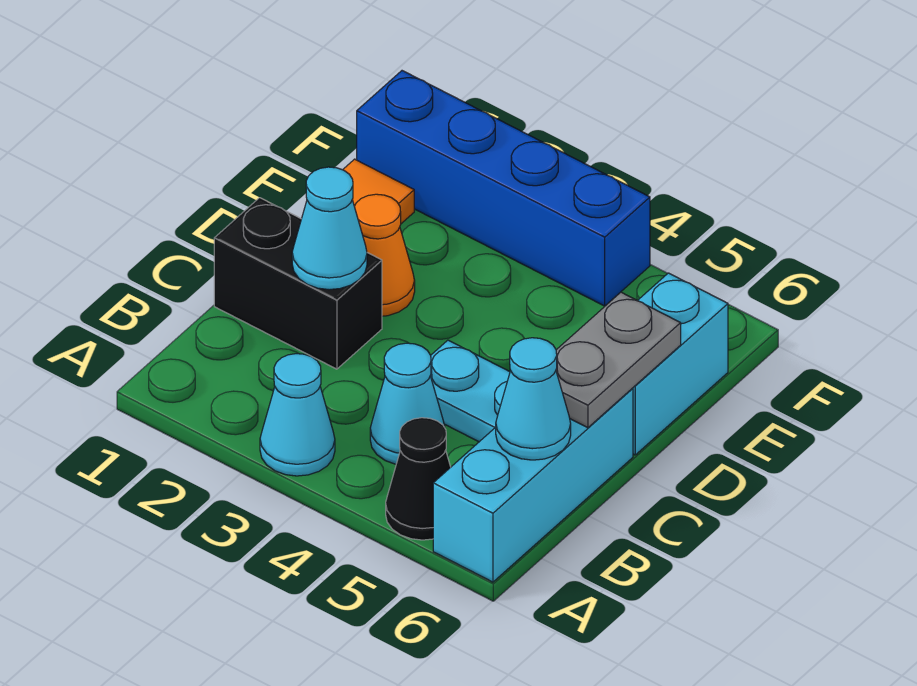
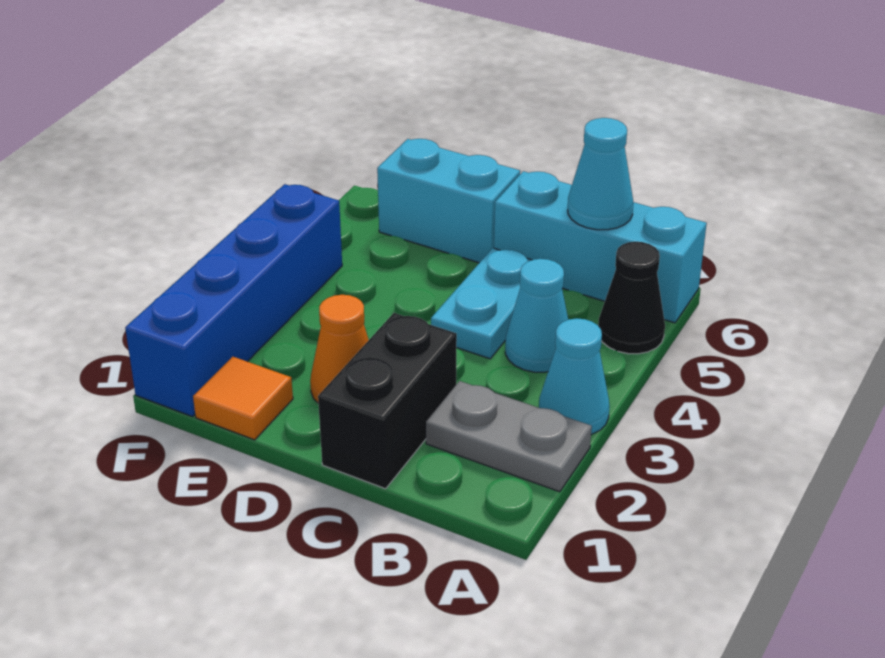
cyan 1x1 cone [292,167,367,290] -> none
grey 1x2 plate [556,292,681,428] -> grey 1x2 plate moved to [426,381,592,492]

